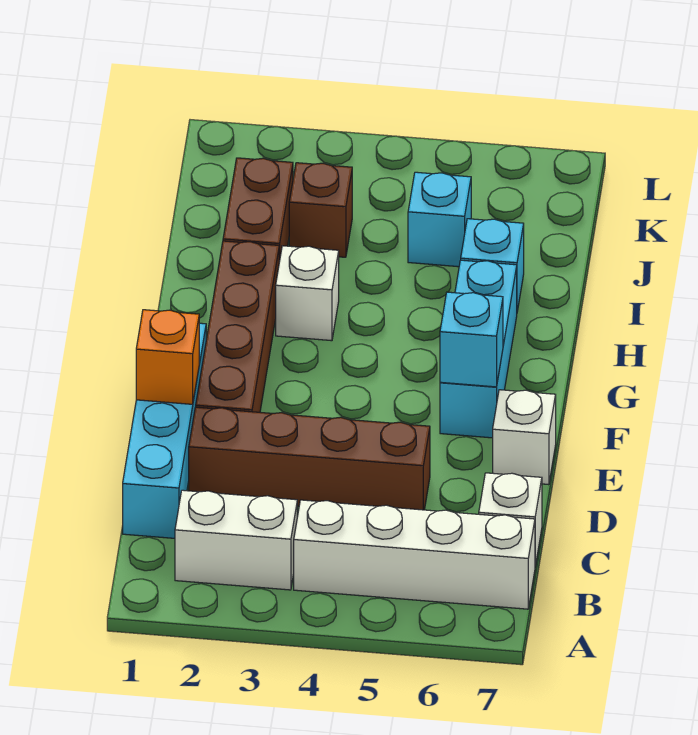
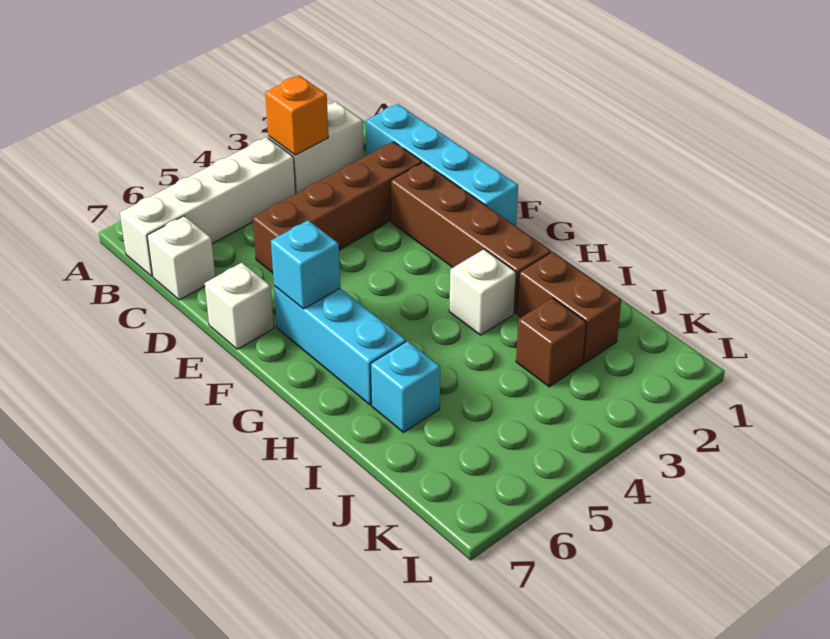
orange 1x1 brick [136,310,199,404] -> orange 1x1 brick moved to [265,75,328,155]
cyan 1x1 brick [408,172,471,267] -> none

